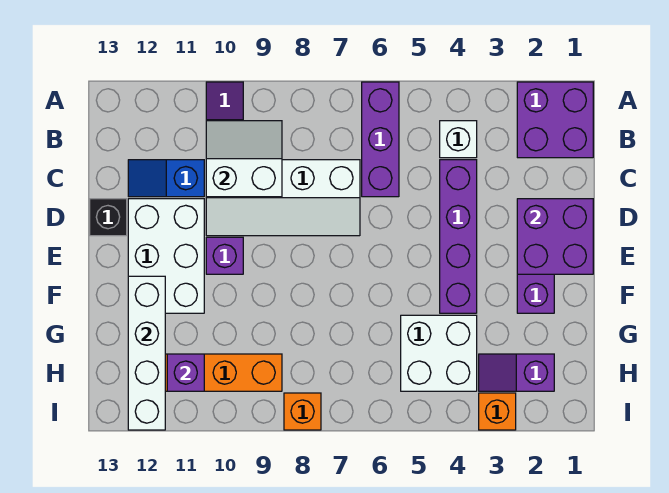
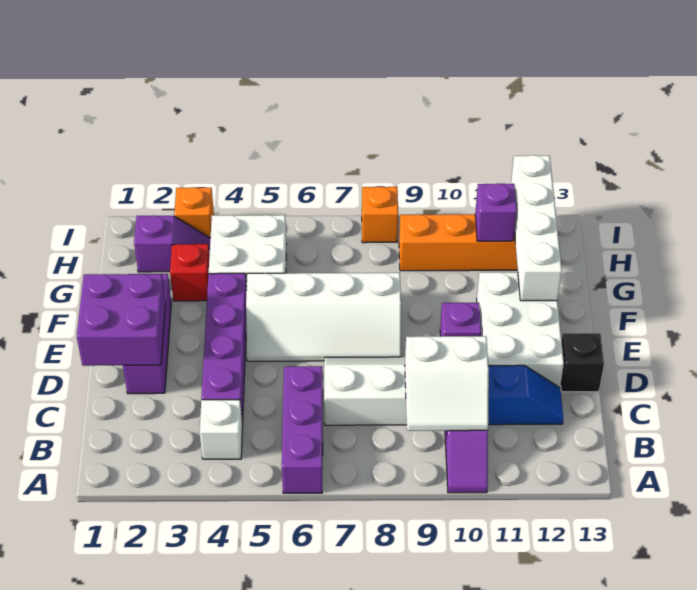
purple 2x2 brick [517,82,593,158] -> none
none -> white 2x4 slope [246,273,401,361]
none -> red 1x1 brick [170,244,209,301]

